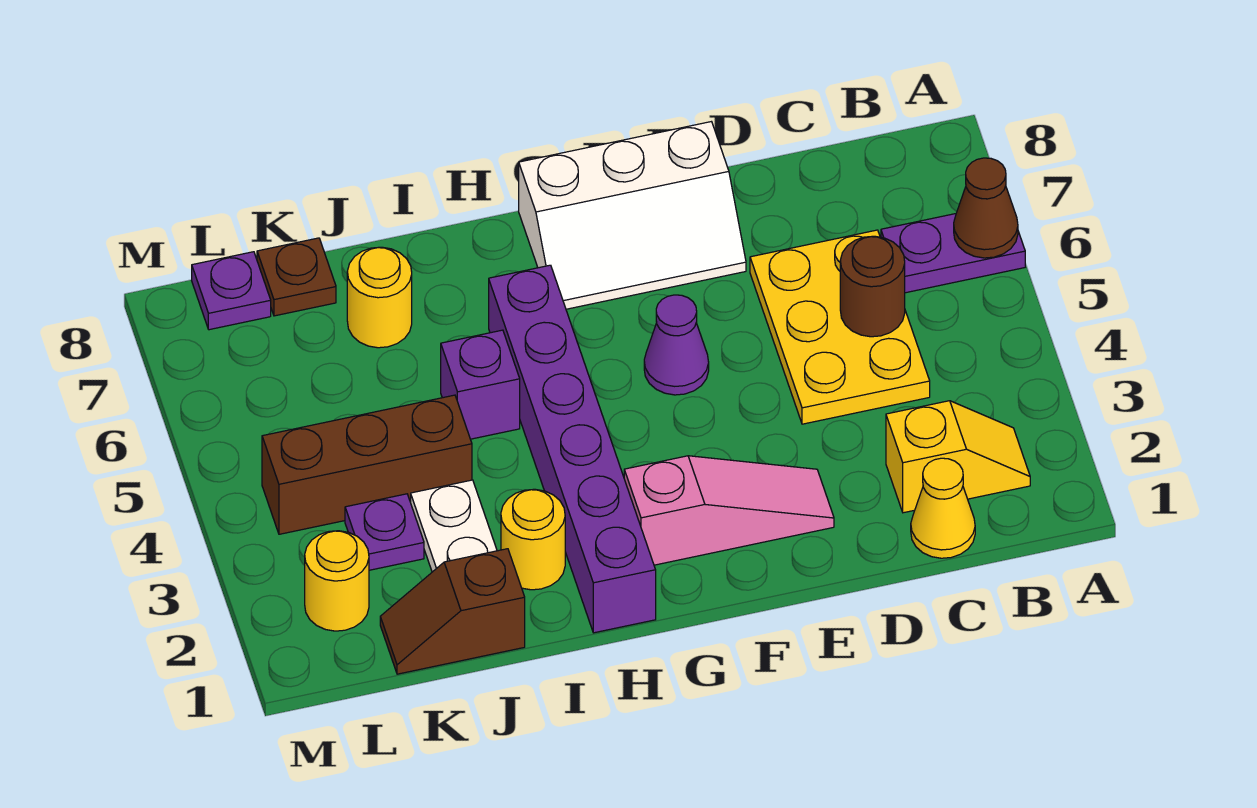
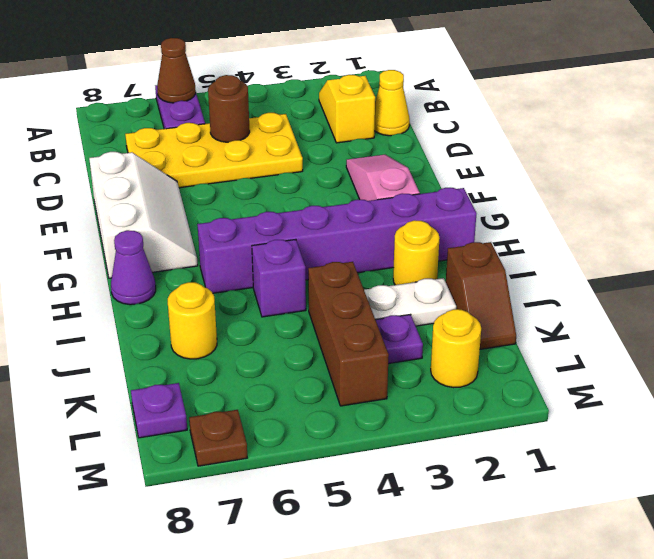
yellow 2x3 plate [750,230,930,424] -> yellow 2x4 plate [125,113,303,188]
purple 1x1 cone [644,295,709,395] -> purple 1x1 cone moved to [111,230,156,305]
brown 1x1 plate [257,238,336,316] -> brown 1x1 plate moved to [189,410,247,466]

